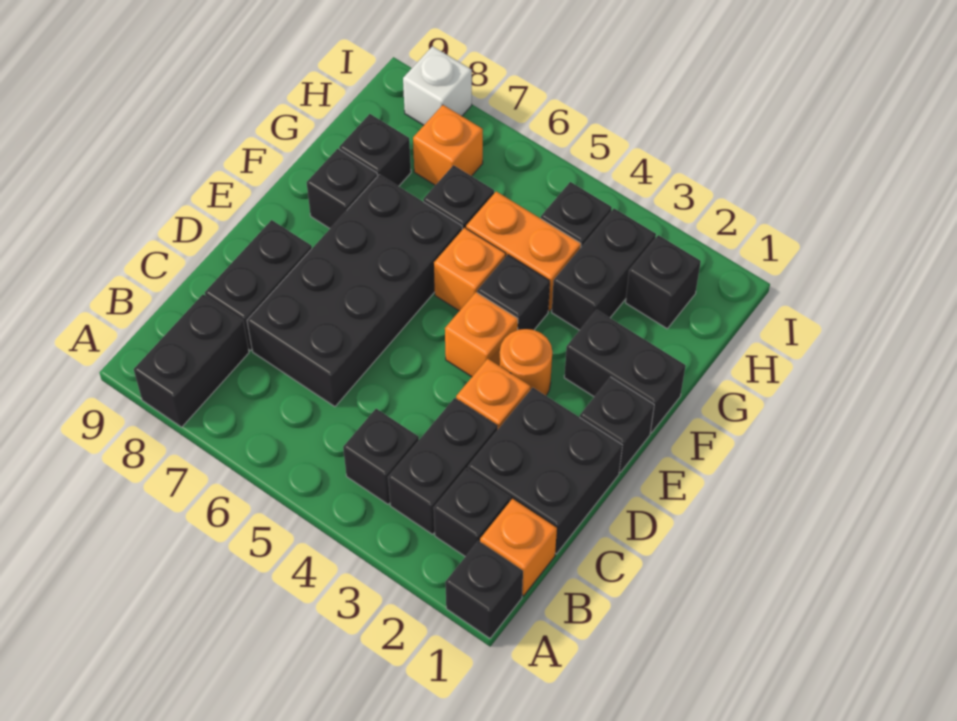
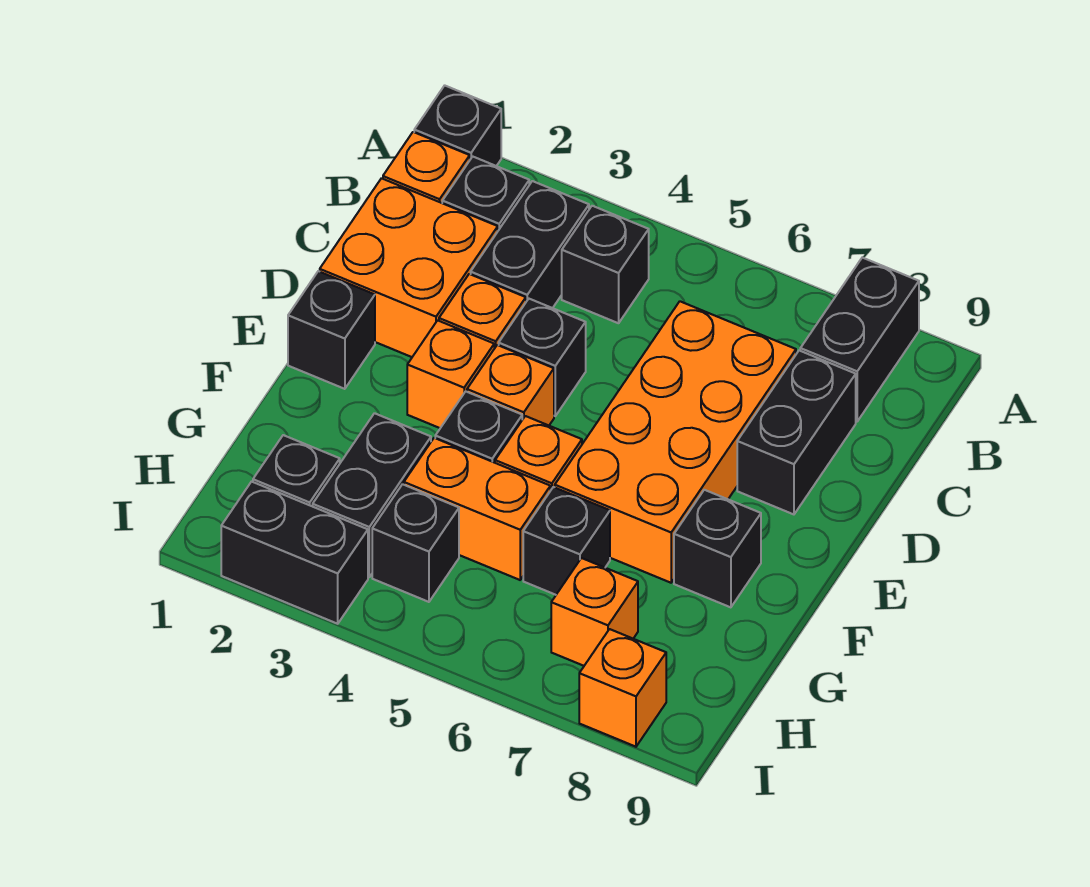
black 2x2 brick [468,388,622,554] -> orange 2x2 brick [320,178,498,357]
black 2x4 brick [247,175,462,407] -> orange 2x4 brick [555,301,796,583]
orange 1x1 round brick [499,329,552,396] -> orange 1x1 brick [407,320,494,428]
black 1x2 brick [564,310,685,433] -> black 1x2 brick moved to [221,482,368,624]
black 1x1 brick [339,114,411,186] -> black 1x1 brick moved to [499,299,586,416]
white 1x1 brick [403,46,472,125] -> orange 1x1 brick [579,629,666,747]

